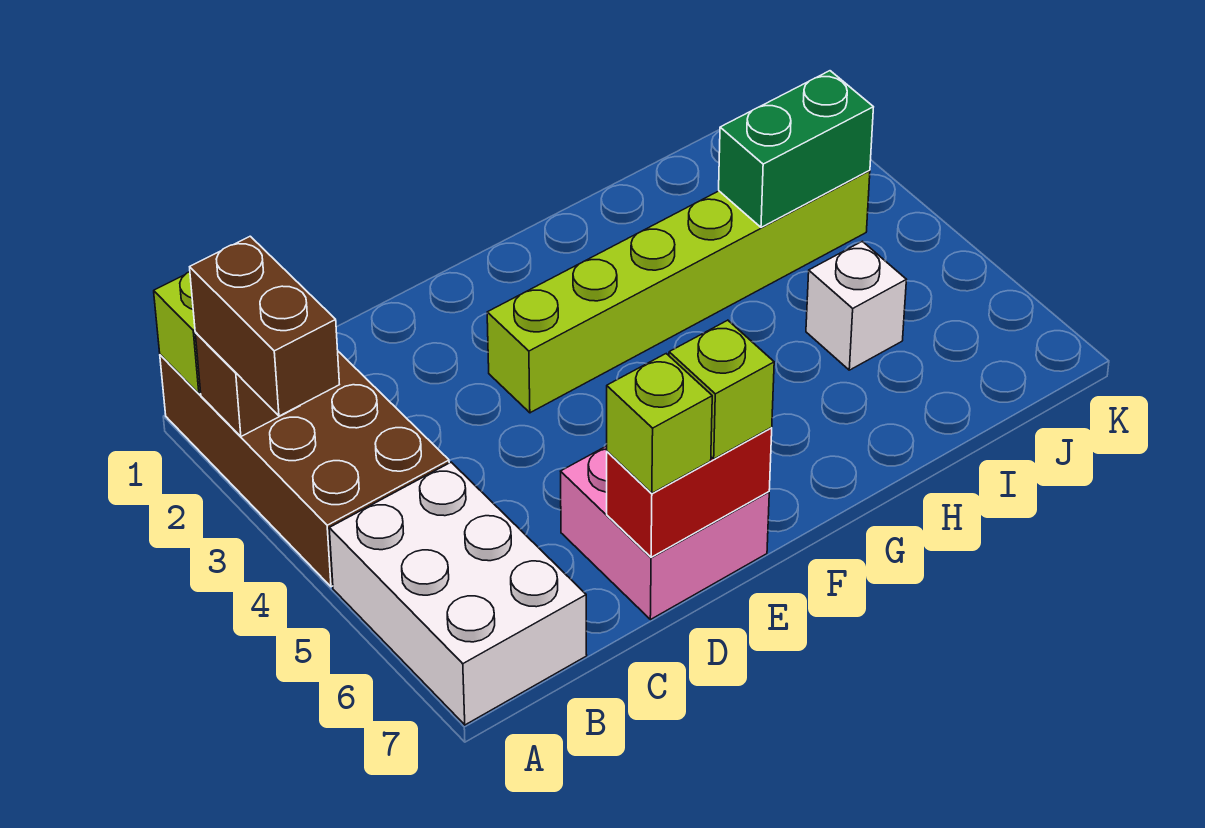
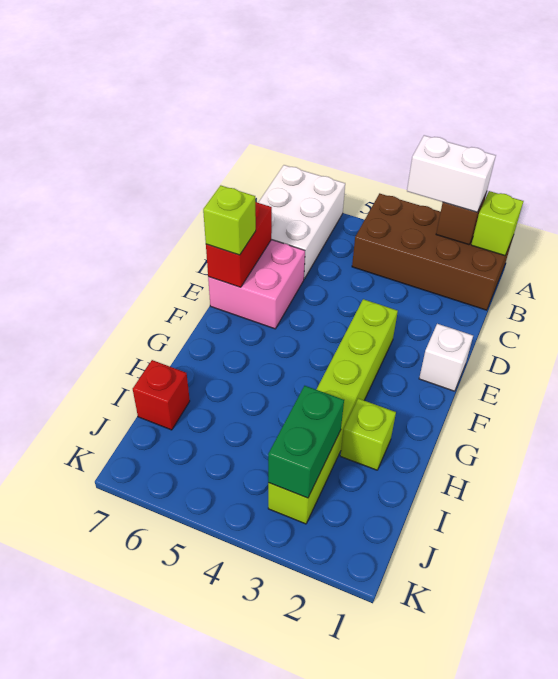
brown 1x2 brick [190,236,339,416] -> white 1x2 brick [407,135,496,212]
white 2x3 brick [329,462,587,725] -> white 2x3 brick turned to [258,165,345,279]
lime 1x1 brick [607,354,712,493] -> lime 1x1 brick moved to [340,399,396,470]
white 1x1 brick [806,241,906,370] -> white 1x1 brick moved to [419,324,473,391]
none -> red 1x1 brick [133,360,190,430]

